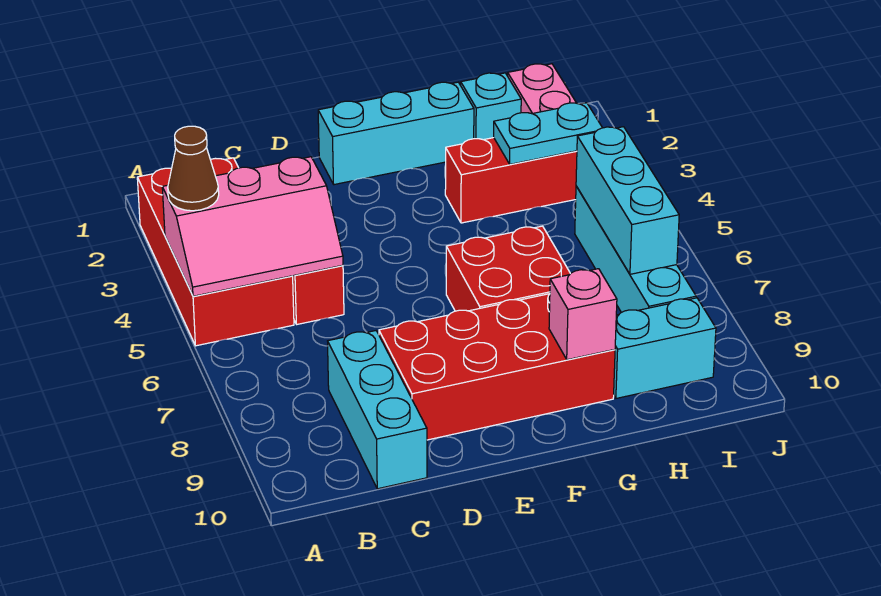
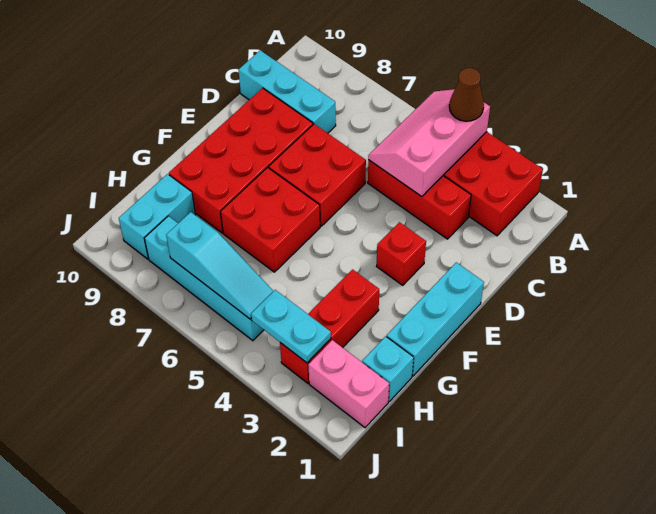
none -> red 2x2 brick [269,124,366,226]
none -> red 1x1 brick [377,222,426,285]
pink 1x1 brick [549,269,617,360] -> none
cyan 1x2 plate [494,103,602,164] -> cyan 1x2 plate turned to [251,290,331,363]
cyan 1x3 brick [576,127,679,274] -> cyan 1x3 slope [166,212,273,319]

